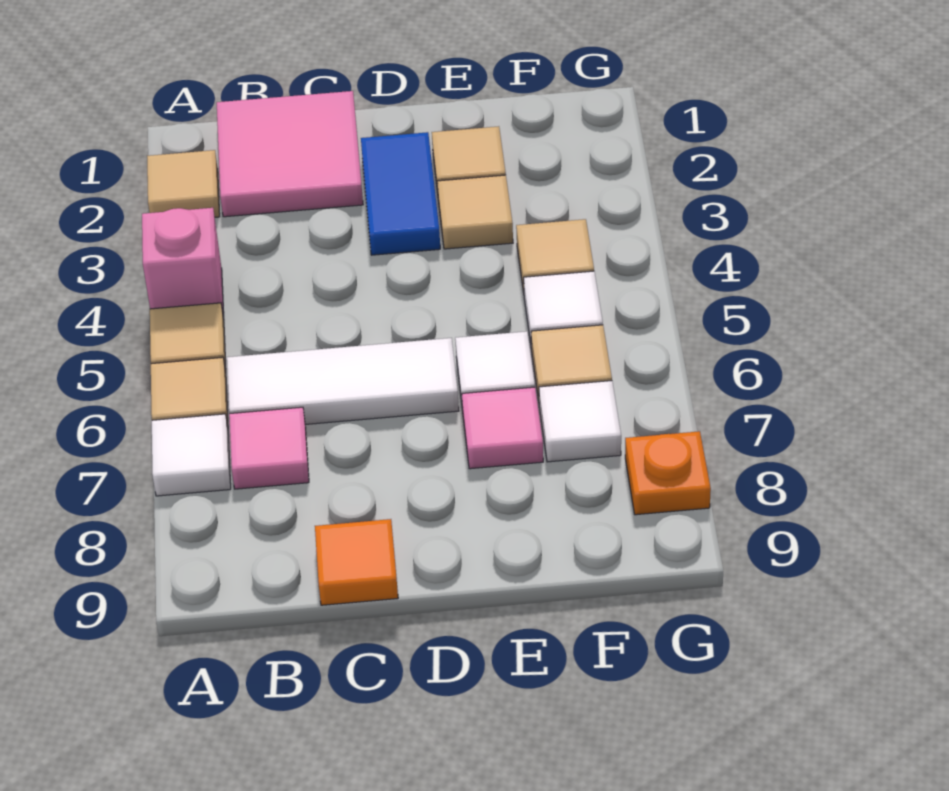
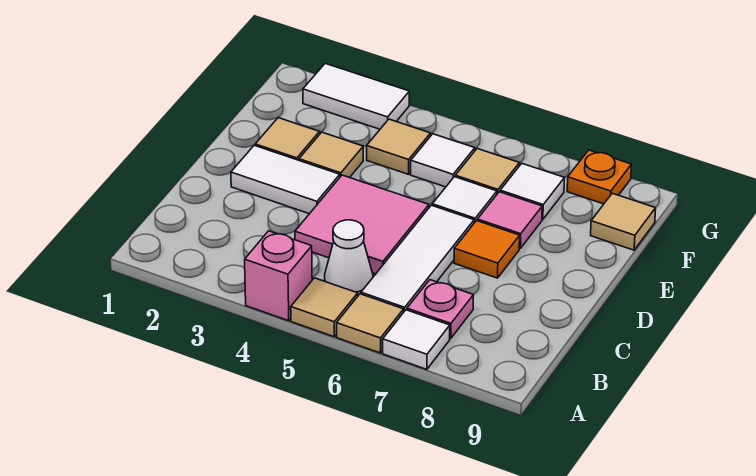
tan 1x1 tile [147,150,220,217] -> tan 1x1 tile moved to [591,193,656,250]
pink 2x2 tile [217,91,363,217] -> pink 2x2 tile moved to [295,175,429,274]
none -> white 1x1 cone [325,220,373,295]
pink 1x1 tile [229,407,309,489] -> pink 1x1 plate [407,280,473,338]
orange 1x1 tile [315,519,398,605] -> orange 1x1 tile moved to [454,221,520,278]
blue 1x2 tile [361,132,440,255] -> white 1x2 tile [231,145,340,214]
none -> white 1x2 tile [303,63,409,129]

